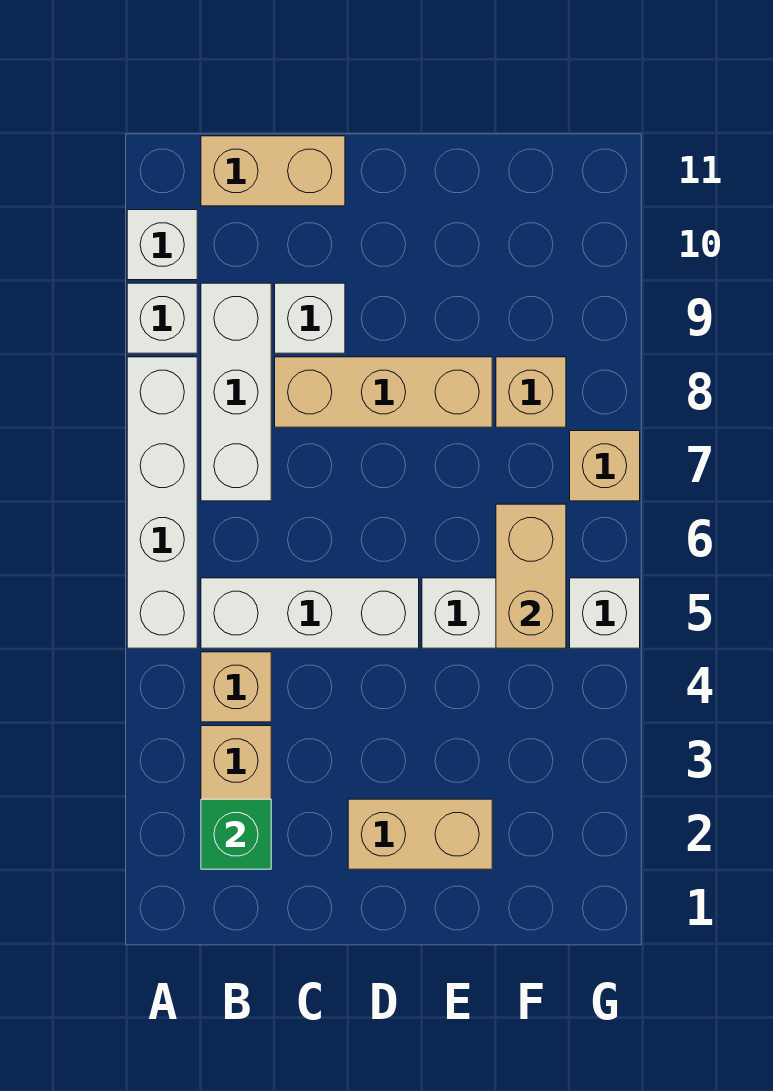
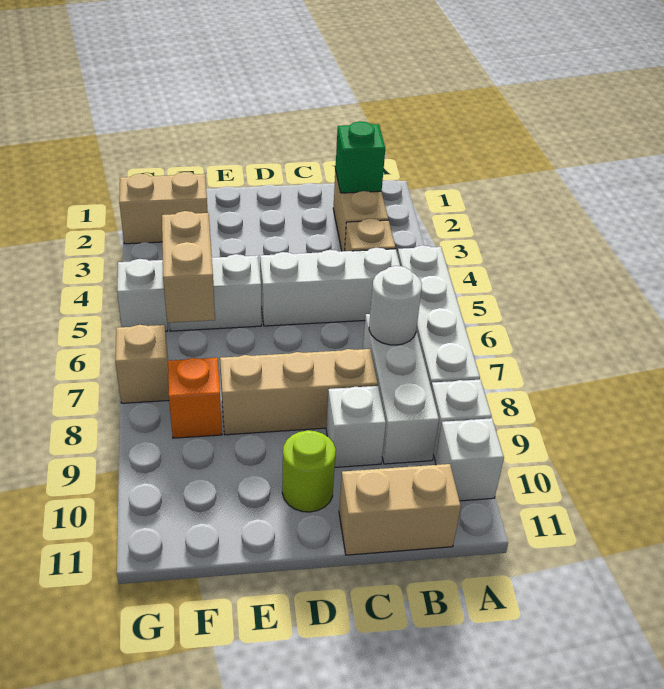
none -> white 1x1 round brick [369,266,422,345]
tan 1x2 brick [348,799,492,869] -> tan 1x2 brick moved to [119,172,208,244]
none -> lime 1x1 round brick [282,430,336,512]
tan 1x1 brick [496,357,566,427] -> orange 1x1 brick [168,358,222,438]

